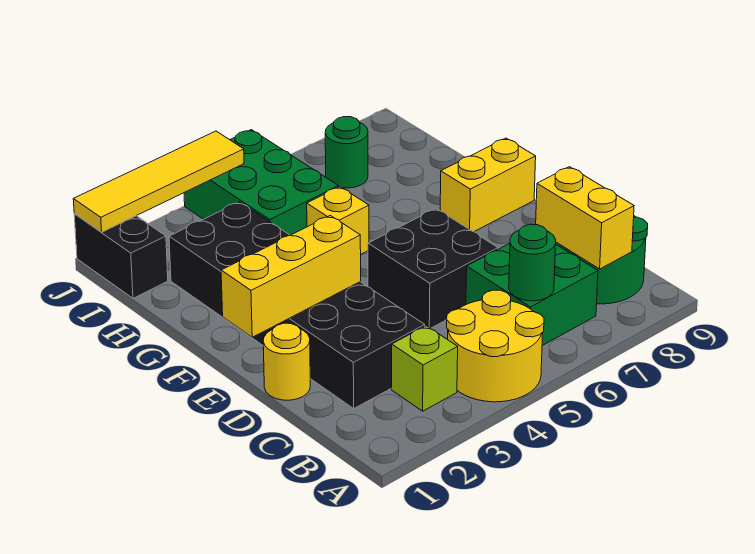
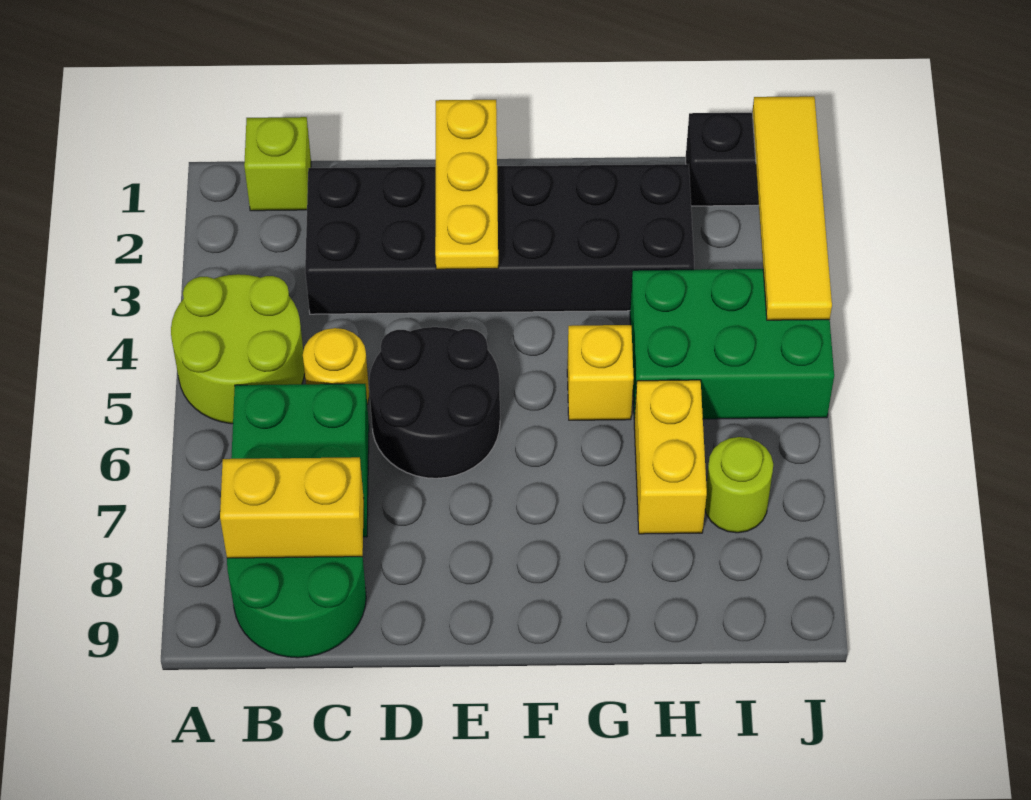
yellow 2x2 round brick [447,290,544,402] -> lime 2x2 round brick [171,274,305,424]
lime 1x1 brick [392,326,458,411] -> lime 1x1 brick moved to [244,117,311,211]
green 1x1 round brick [509,224,556,301] -> none
yellow 1x1 round brick [263,323,310,400] -> yellow 1x1 round brick moved to [303,328,369,404]
black 2x2 brick [368,209,498,328] -> black 2x2 round brick [369,327,500,478]
yellow 1x3 brick [221,215,361,337] -> yellow 1x3 plate [435,100,498,269]
yellow 1x2 brick [440,138,536,232] -> yellow 1x2 brick moved to [634,380,707,534]
green 1x1 round brick [325,117,368,188] -> lime 1x1 round brick [705,437,773,533]

